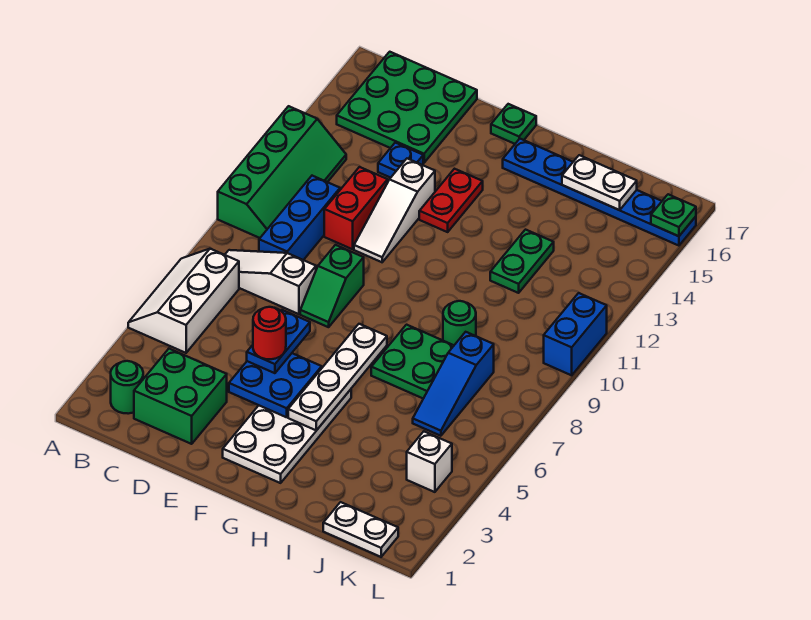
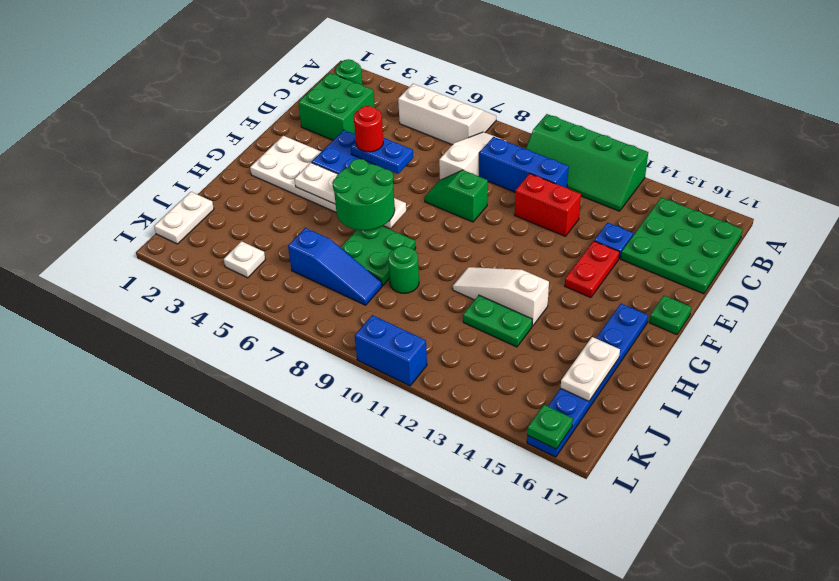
white 1x3 slope [354,159,435,262] -> white 1x3 slope moved to [453,267,549,326]
red 1x2 plate [419,169,483,232] -> red 1x2 plate turned to [565,241,620,298]
none -> green 2x2 round brick [332,159,395,230]
blue 1x3 slope [413,332,494,436] -> blue 1x3 slope turned to [288,228,382,305]
white 1x1 brick [407,432,452,492] -> white 1x1 plate [224,241,265,278]

